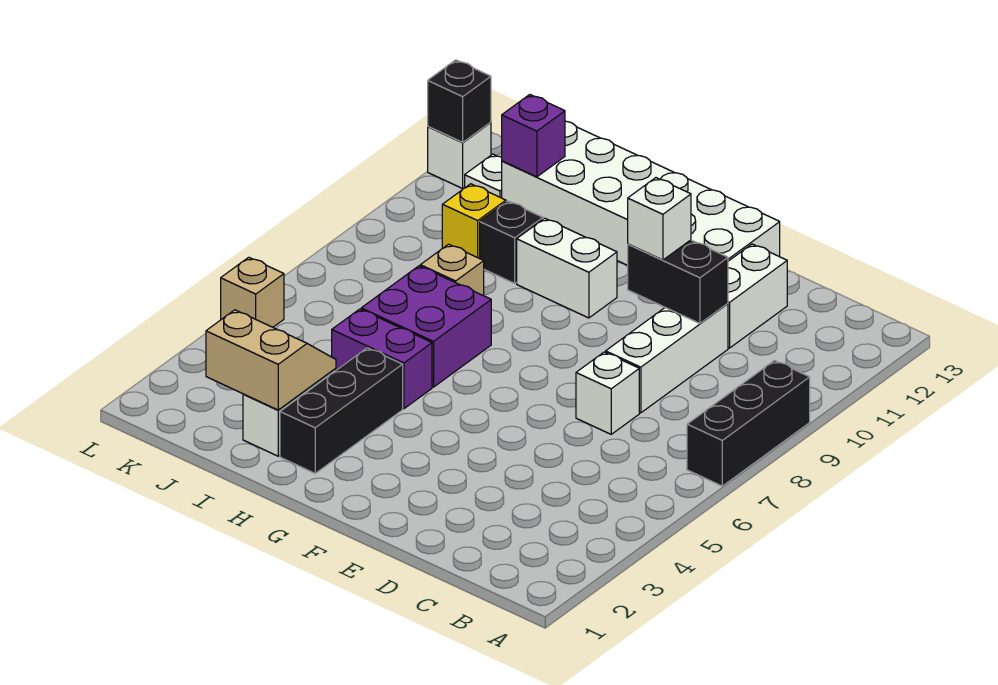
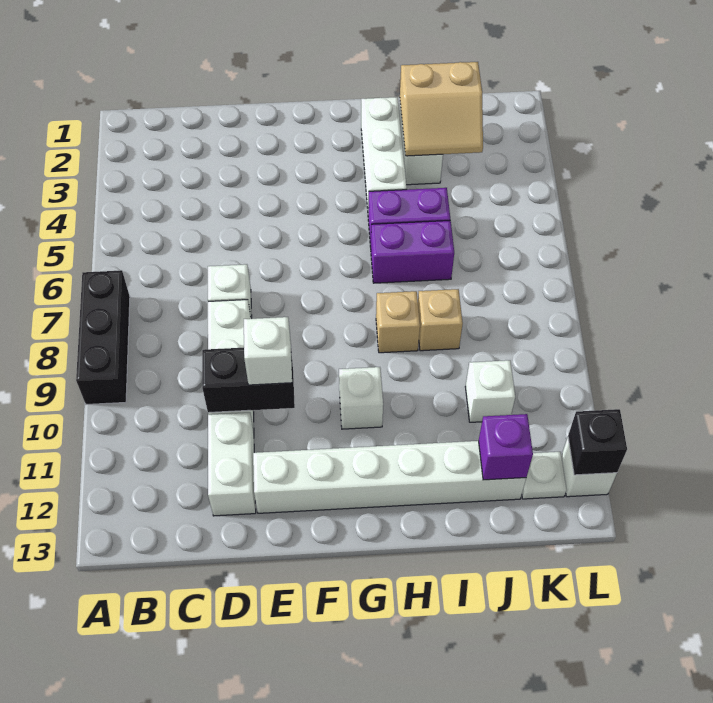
white 2x6 brick [502,121,780,265] -> white 1x6 brick [253,441,526,513]
white 1x2 brick [517,218,617,318] -> white 1x1 brick [339,367,383,429]
black 1x3 brick [280,348,403,473] -> white 1x3 brick [361,97,407,208]
purple 2x2 brick [361,266,491,387] -> purple 1x2 brick [371,220,454,283]
black 1x1 brick [480,201,543,283] -> none
yellow 1x1 brick [442,184,506,258] -> white 1x1 brick [465,360,515,422]
tan 1x1 brick [221,257,284,327] -> tan 1x1 brick moved to [376,291,420,353]

